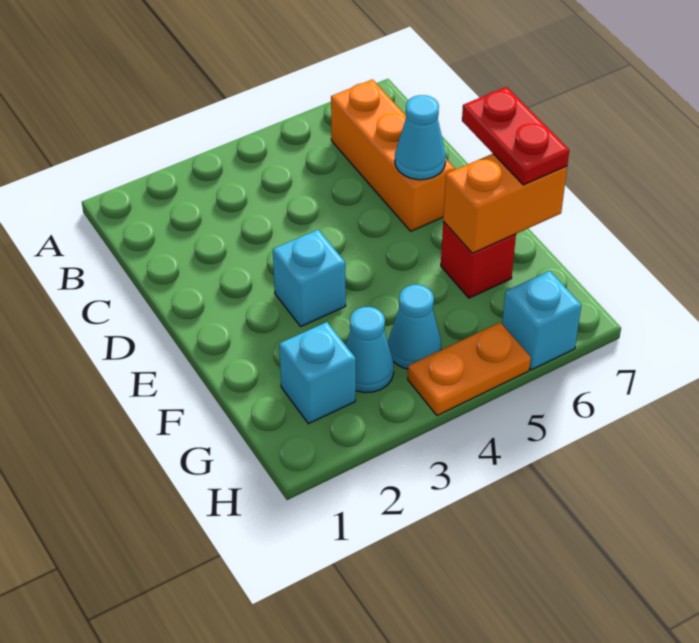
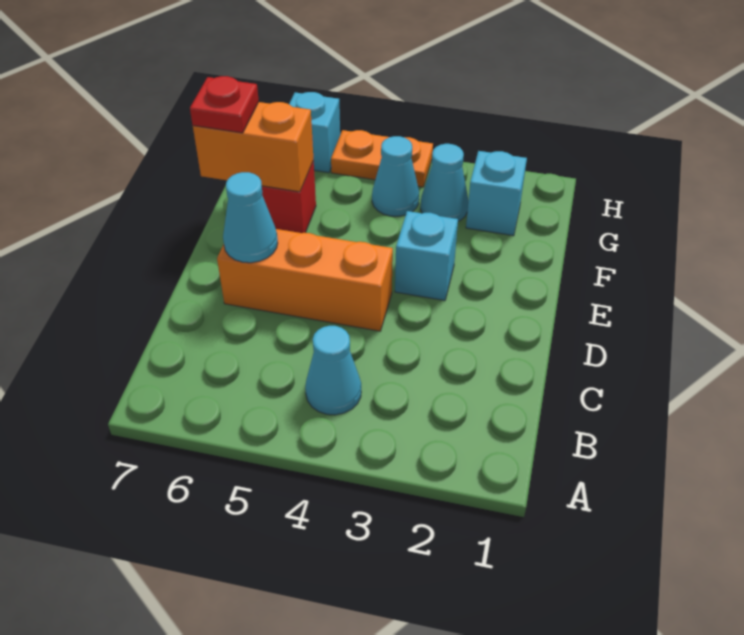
none -> cyan 1x1 cone [305,326,361,415]
orange 1x3 brick [331,80,455,231] -> orange 1x3 brick turned to [217,229,393,331]
red 1x2 plate [462,87,569,185] -> red 1x1 plate [190,76,259,133]

